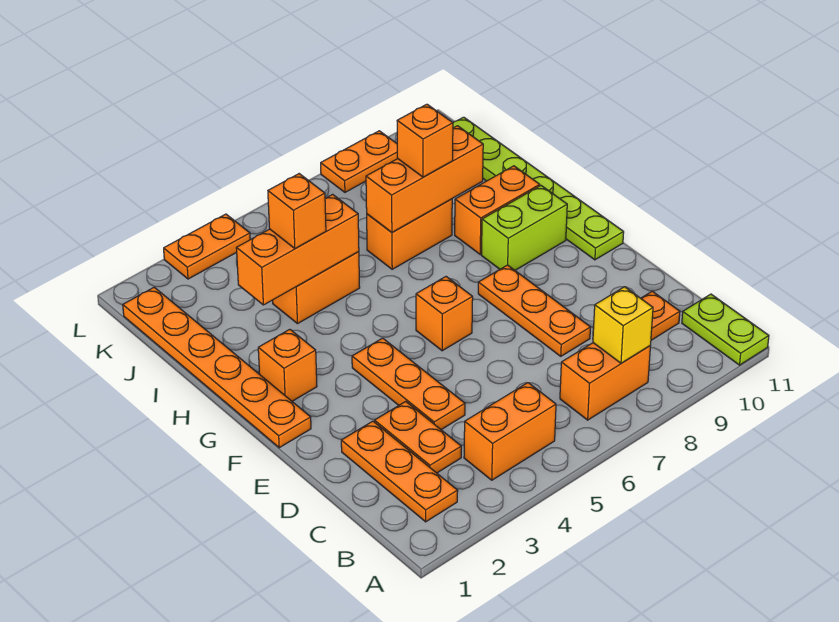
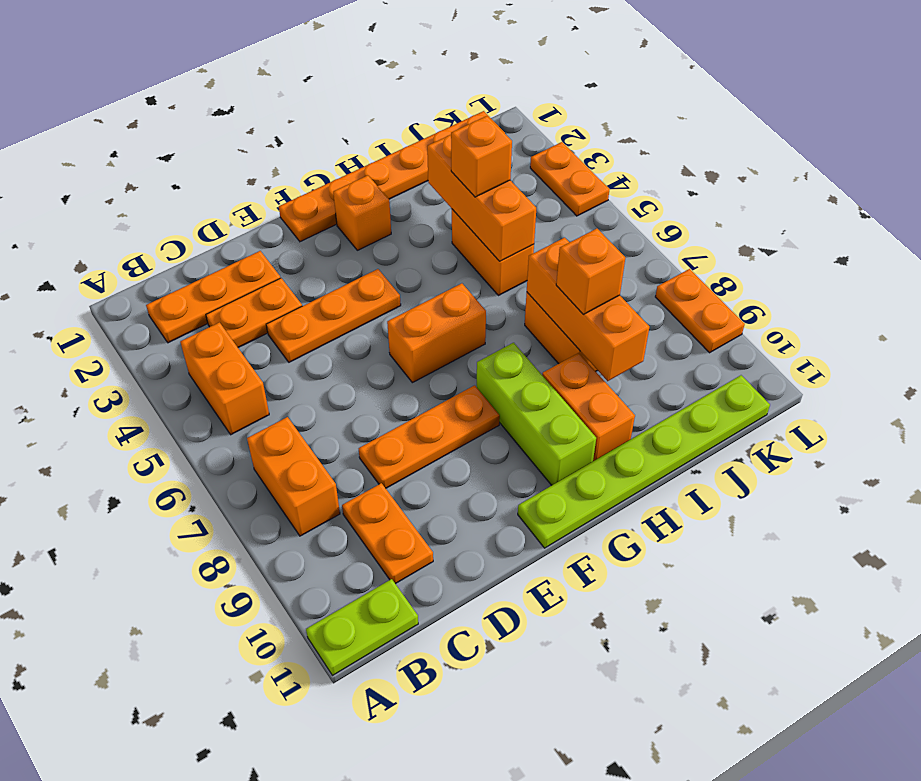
yellow 1x1 brick [593,287,653,363] -> none
orange 1x1 brick [416,277,473,351] -> orange 1x2 brick [387,283,486,383]
lime 1x2 brick [481,186,567,270] -> lime 1x3 brick [477,343,596,485]

